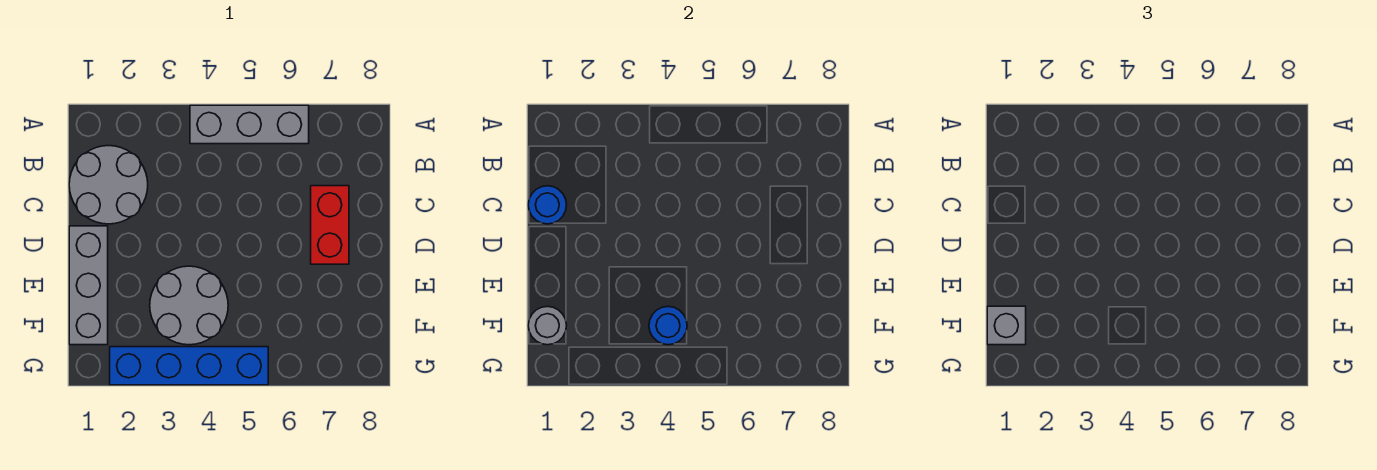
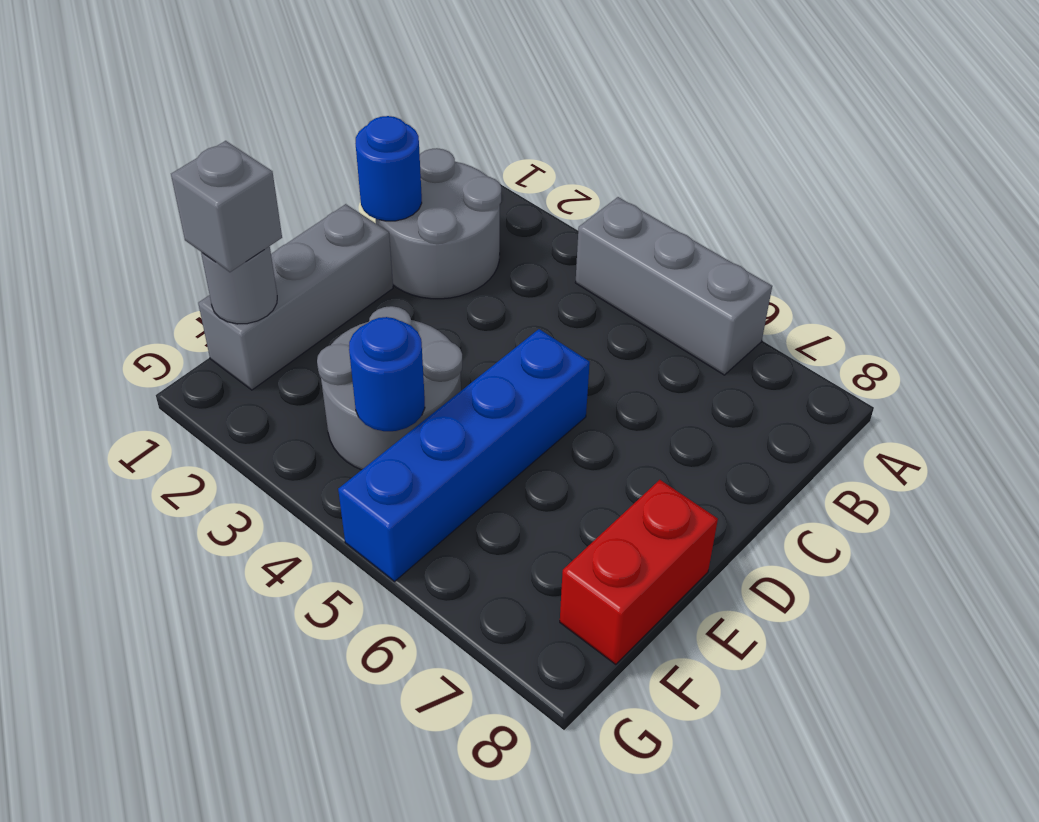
red 1x2 brick [311,186,349,264] -> red 1x2 brick moved to [560,480,718,665]
blue 1x4 brick [110,347,268,385] -> blue 1x4 brick turned to [338,329,590,581]

